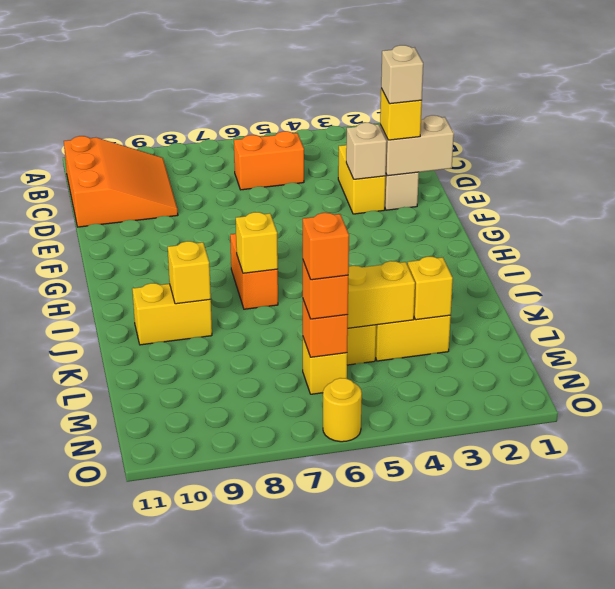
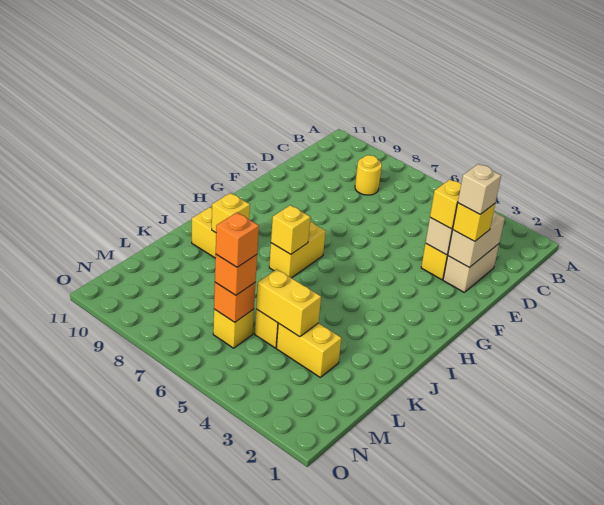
orange 3x3 slope [64,136,178,227] -> none
orange 1x2 brick [234,131,304,190] -> none
tan 1x2 brick [380,115,454,176] -> tan 1x2 brick turned to [448,211,505,267]
orange 1x2 brick [230,234,278,309] -> yellow 1x2 brick [269,222,326,278]
yellow 1x1 brick [407,257,453,320] -> yellow 1x1 brick moved to [430,180,461,229]
yellow 1x1 round brick [323,378,362,442] -> yellow 1x1 round brick moved to [355,155,382,195]

